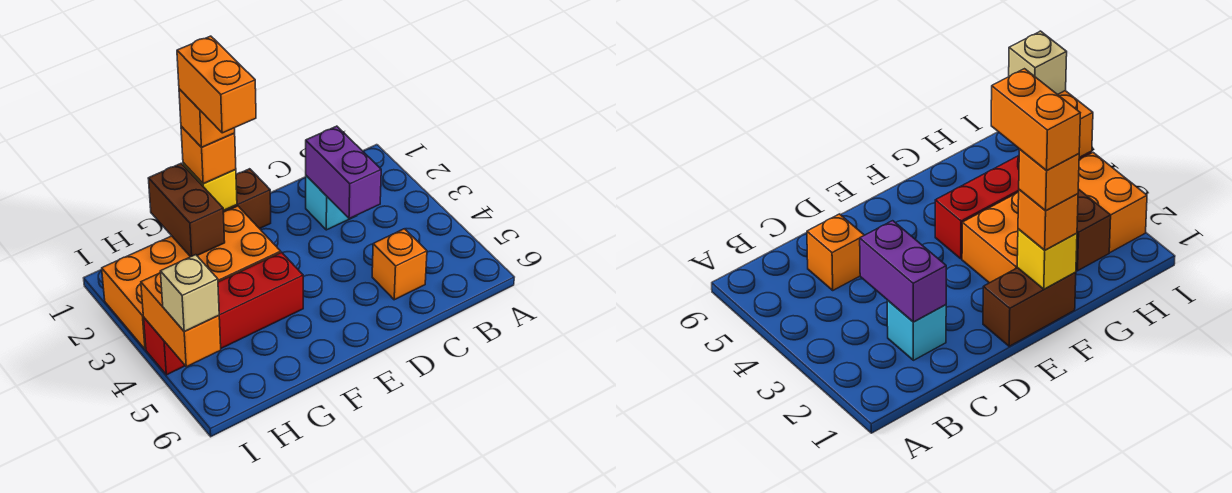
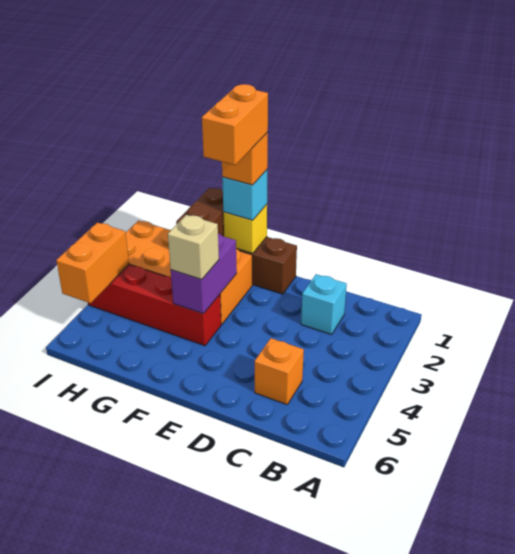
purple 1x2 brick [306,126,381,219] -> purple 1x2 brick moved to [171,233,237,314]
orange 1x1 brick [181,127,236,184] -> cyan 1x1 brick [222,170,267,220]
tan 1x1 brick [160,255,219,332] -> tan 1x1 brick moved to [168,215,219,279]

